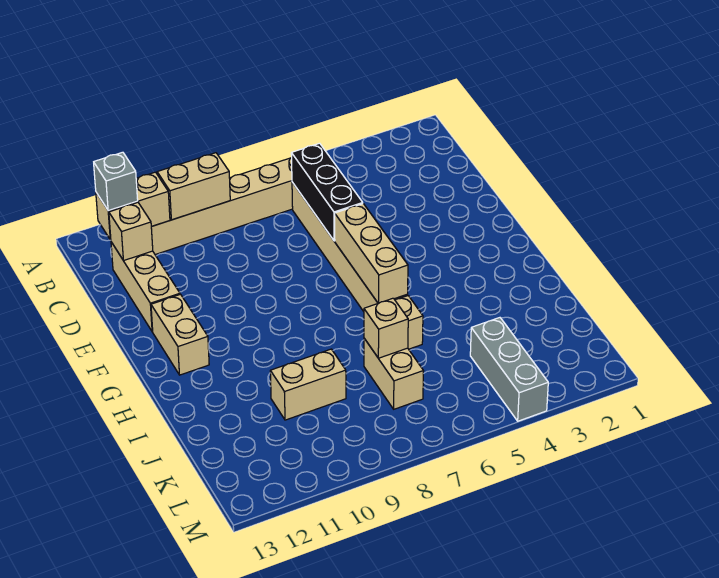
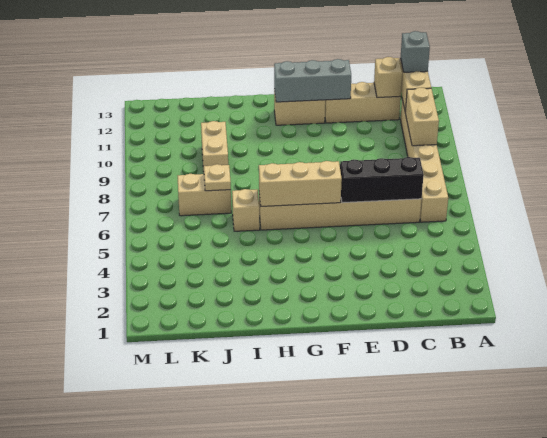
tan 1x1 brick [364,298,408,358] -> tan 1x1 plate [204,164,231,191]
grey 1x3 brick [470,318,548,421] -> grey 1x3 brick moved to [274,59,351,102]

